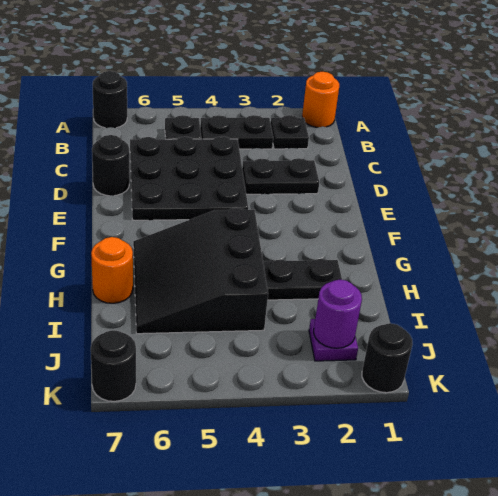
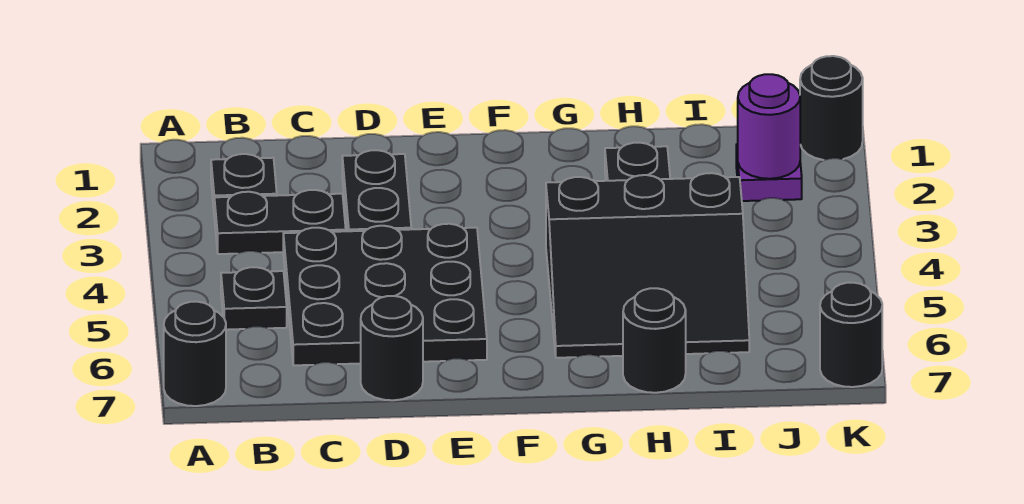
orange 1x1 round brick [302,72,339,127] -> none
black 1x2 plate [200,115,273,149] -> black 1x2 plate turned to [214,190,346,254]
orange 1x1 round brick [91,237,133,303] -> black 1x1 round brick [623,288,686,393]

